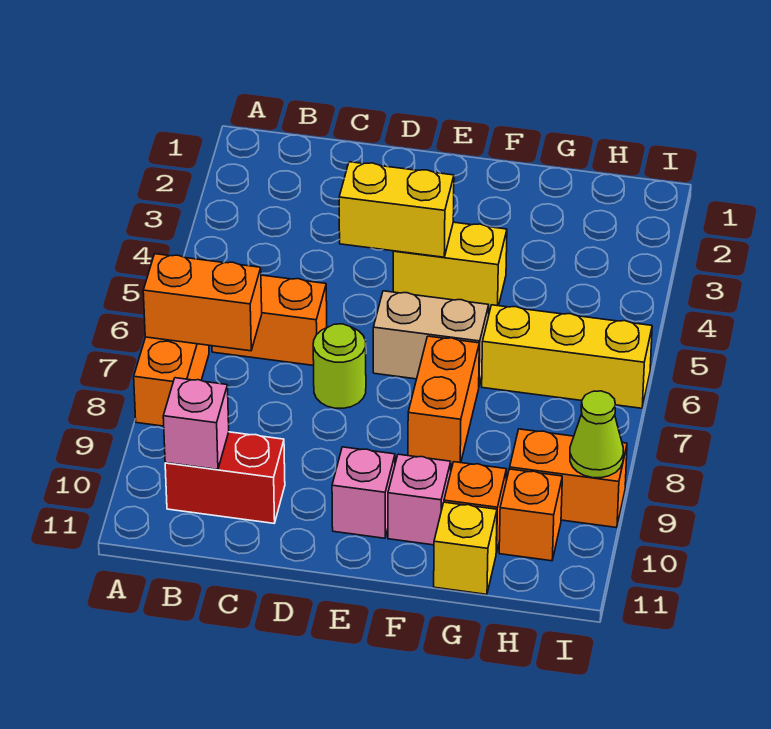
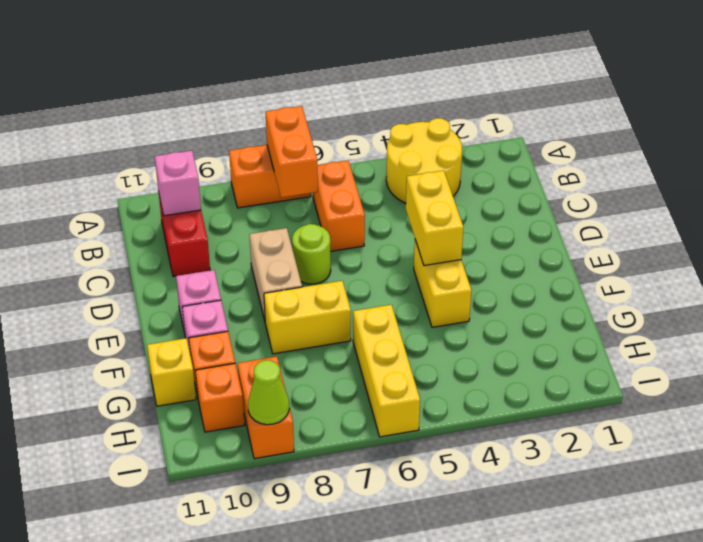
none -> yellow 2x2 round brick [386,118,462,203]
tan 1x2 brick [373,291,489,385] -> tan 1x2 brick moved to [249,228,302,320]
orange 1x2 brick [408,336,479,464] -> yellow 1x2 brick [264,281,351,354]

